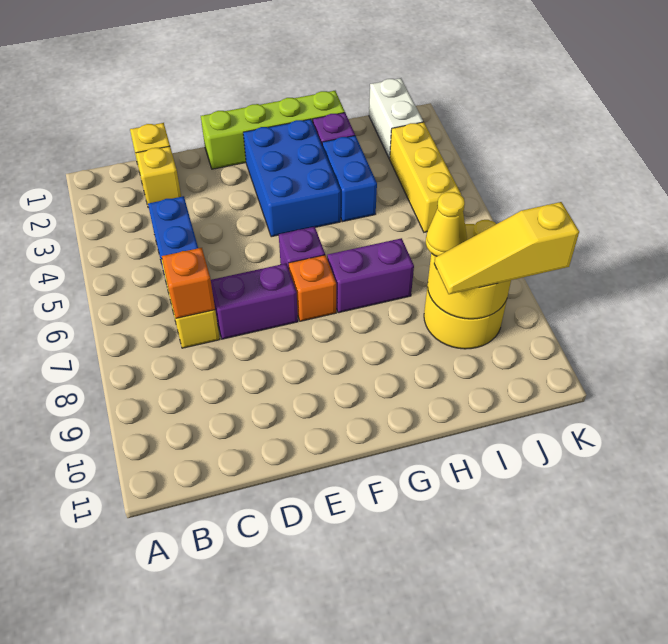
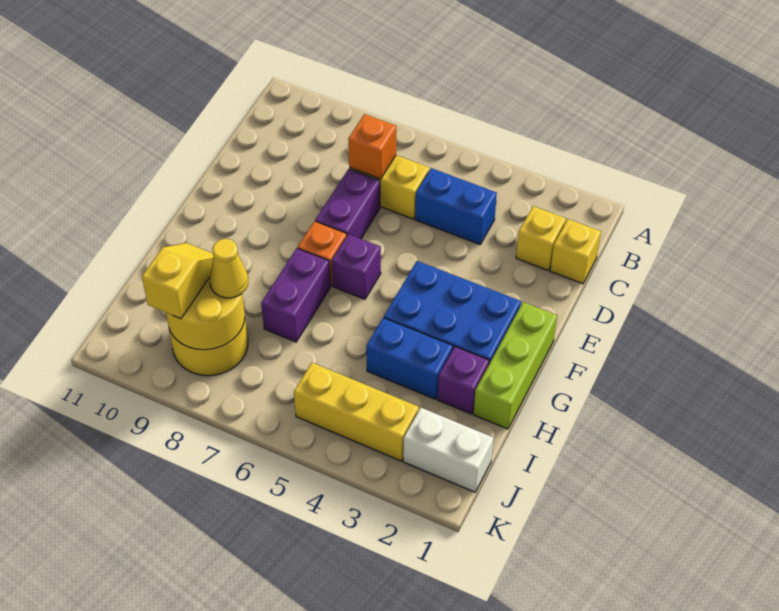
lime 1x4 brick [201,91,345,169] -> lime 1x3 brick [473,302,557,429]
yellow 1x3 slope [434,202,579,294] -> yellow 1x2 slope [142,243,214,319]

